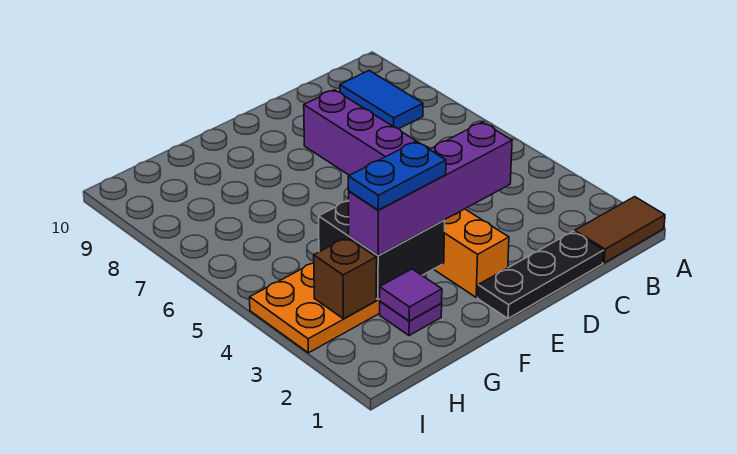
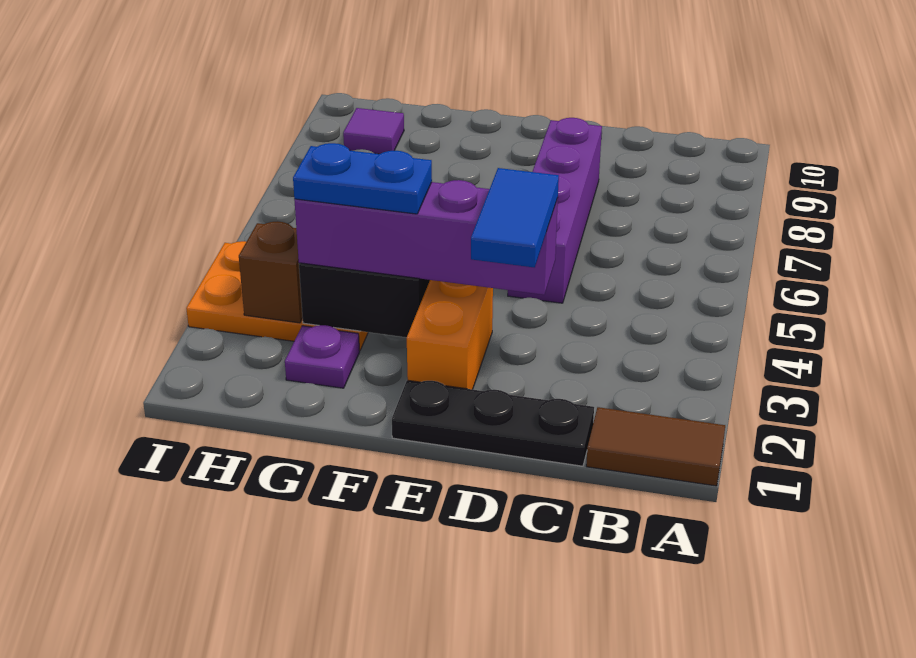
blue 1x2 tile [340,71,423,129] -> blue 1x2 tile moved to [471,168,559,268]
purple 1x1 tile [380,269,442,321] -> purple 1x1 tile moved to [343,108,404,154]

